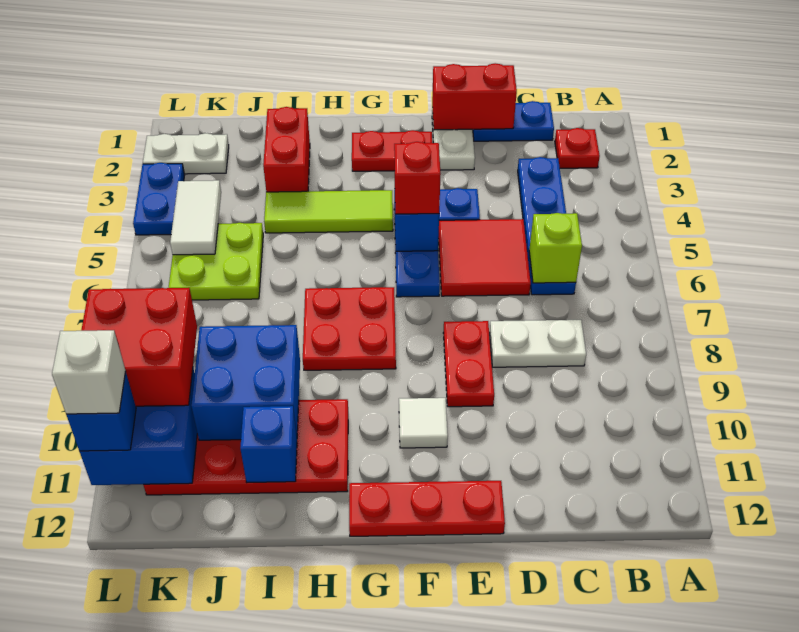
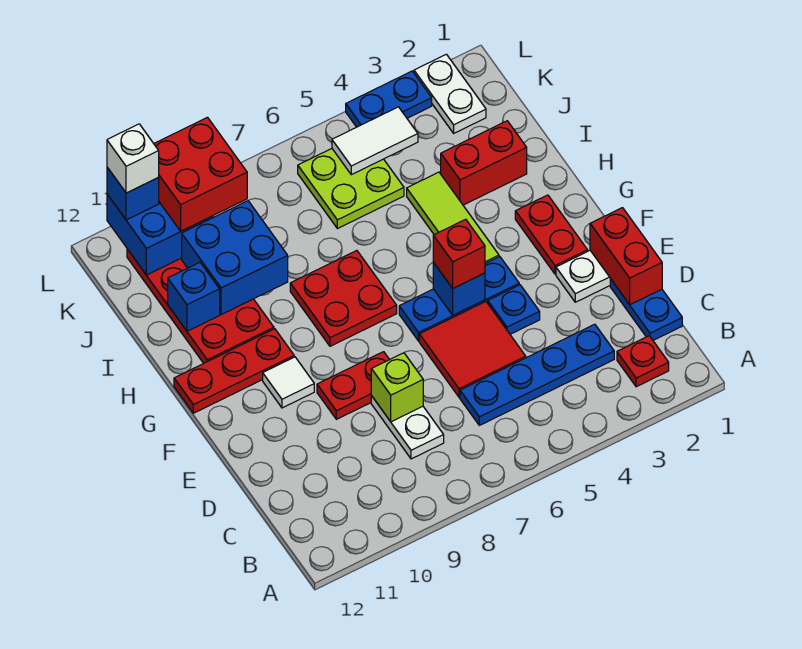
lime 1x1 brick [529,213,582,283] -> lime 1x1 brick moved to [371,353,423,422]
red 1x3 plate [349,481,505,536] -> red 1x3 plate turned to [174,329,294,413]

